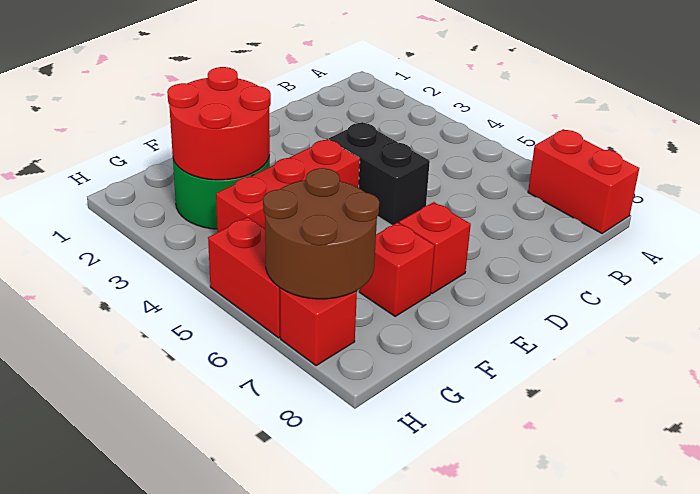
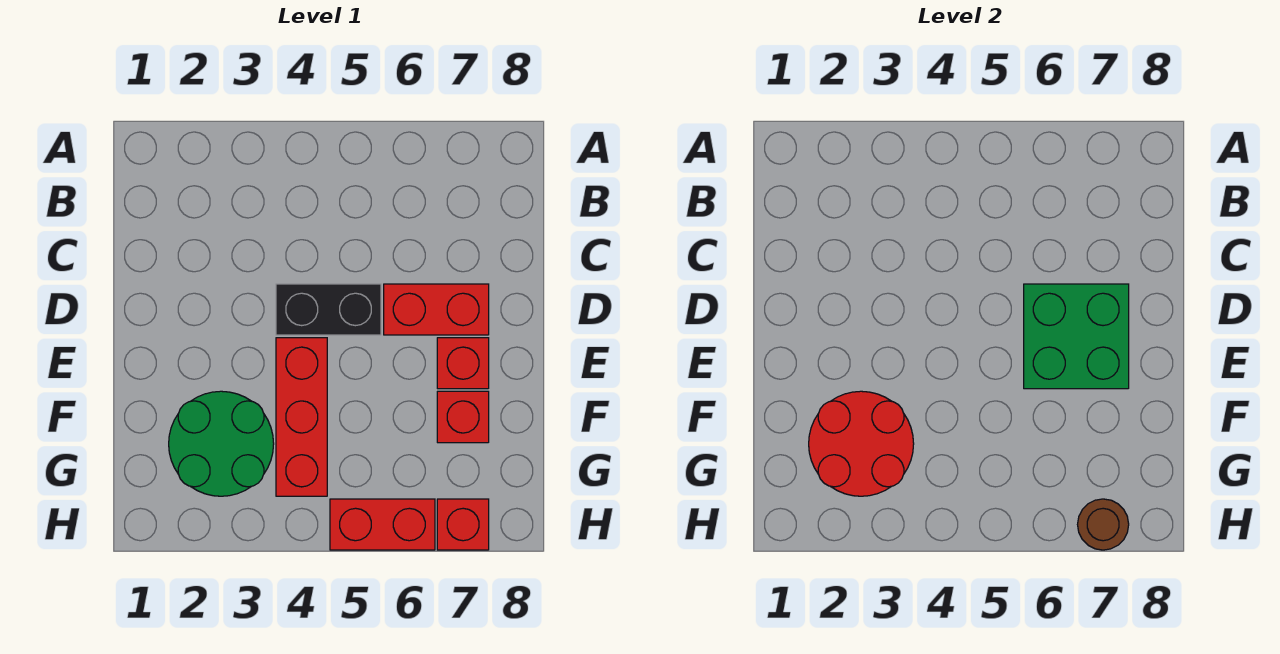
red 1x2 brick [528,129,639,233] -> red 1x2 brick moved to [384,284,489,335]
none -> green 2x2 brick [1024,284,1129,389]
brown 2x2 round brick [263,168,379,299] -> brown 1x1 round brick [1078,499,1129,550]

